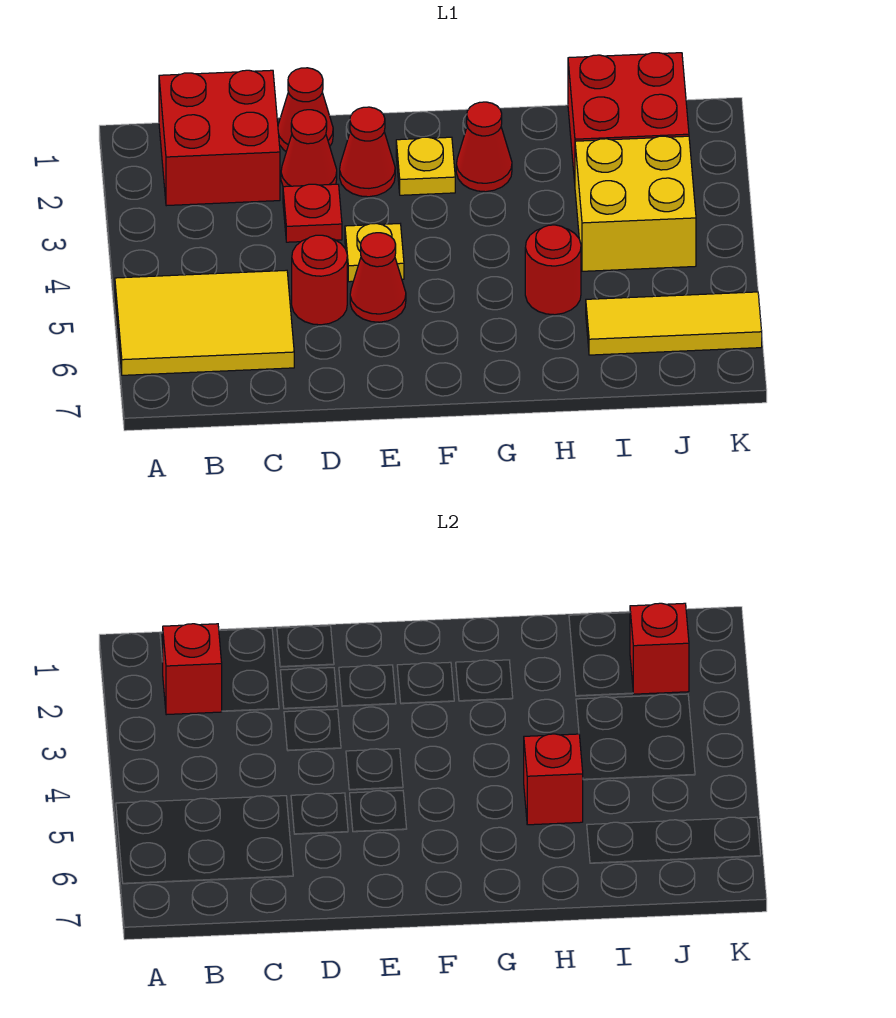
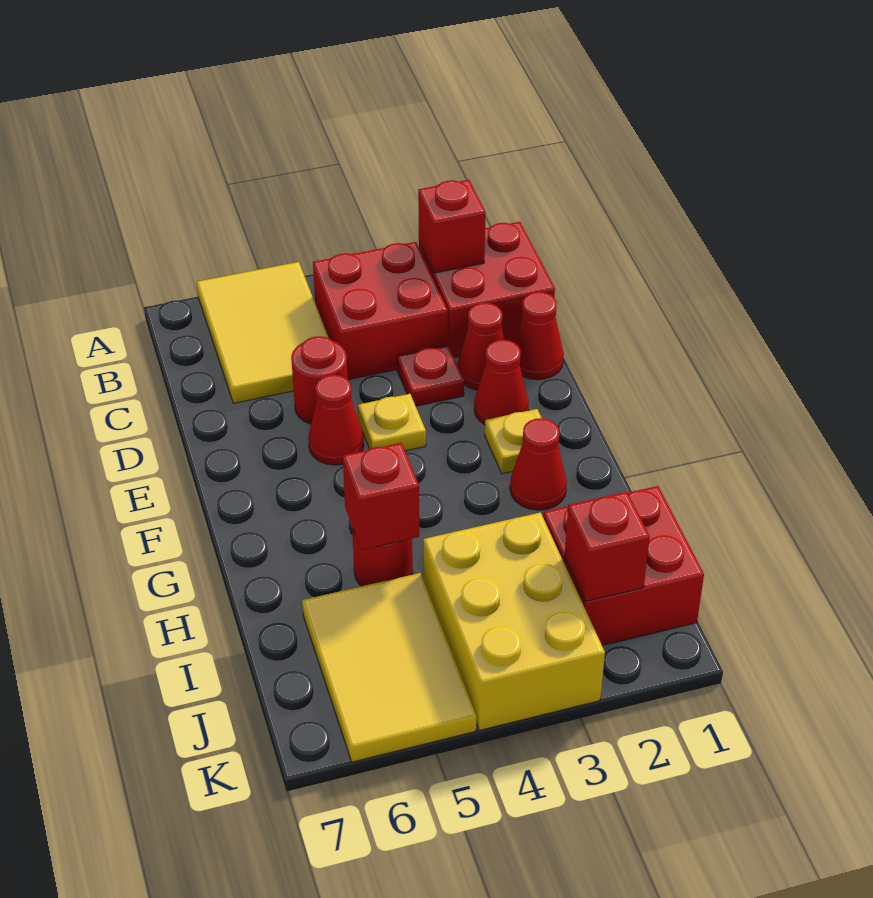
none -> red 2x2 brick [313,242,448,380]
yellow 2x2 brick [575,136,696,271] -> yellow 2x3 brick [423,512,605,731]
yellow 1x3 tile [586,292,762,355] -> yellow 2x3 tile [302,573,476,762]

